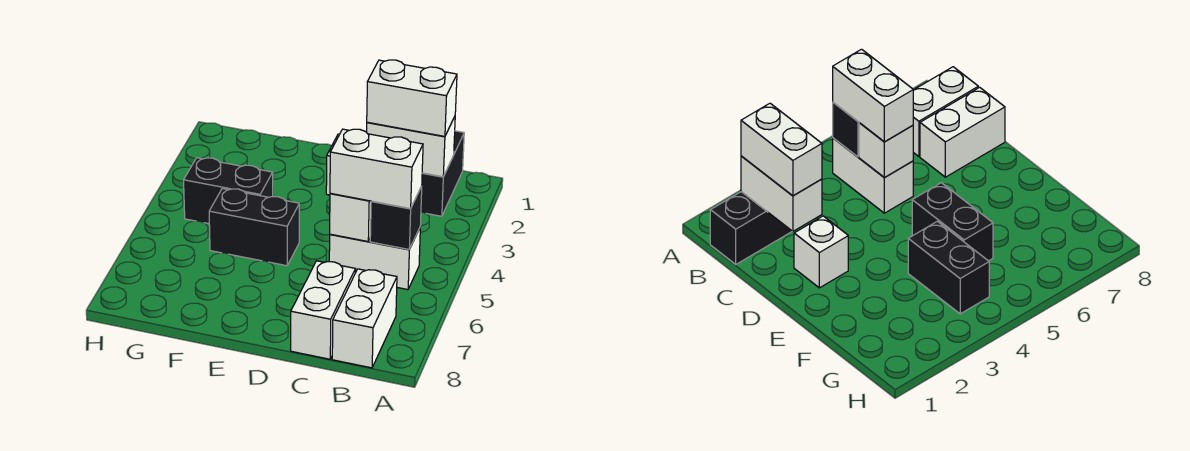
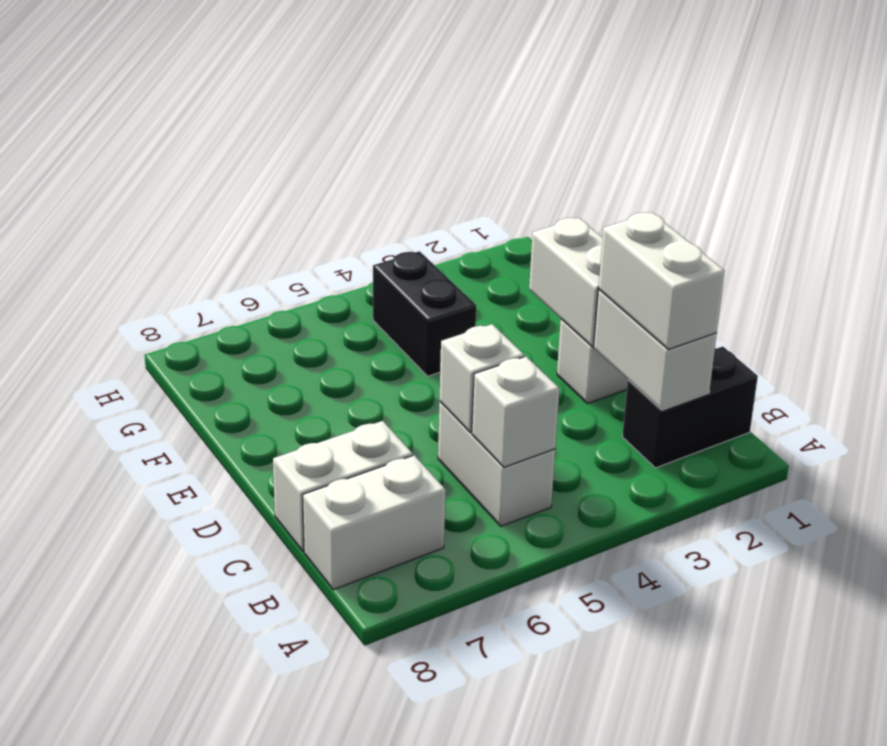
black 1x1 brick [370,187,422,249] -> white 1x1 brick [472,356,559,467]
white 1x2 brick [330,129,423,209] -> white 1x2 brick moved to [529,218,603,347]
black 1x2 brick [209,189,299,266] -> none

